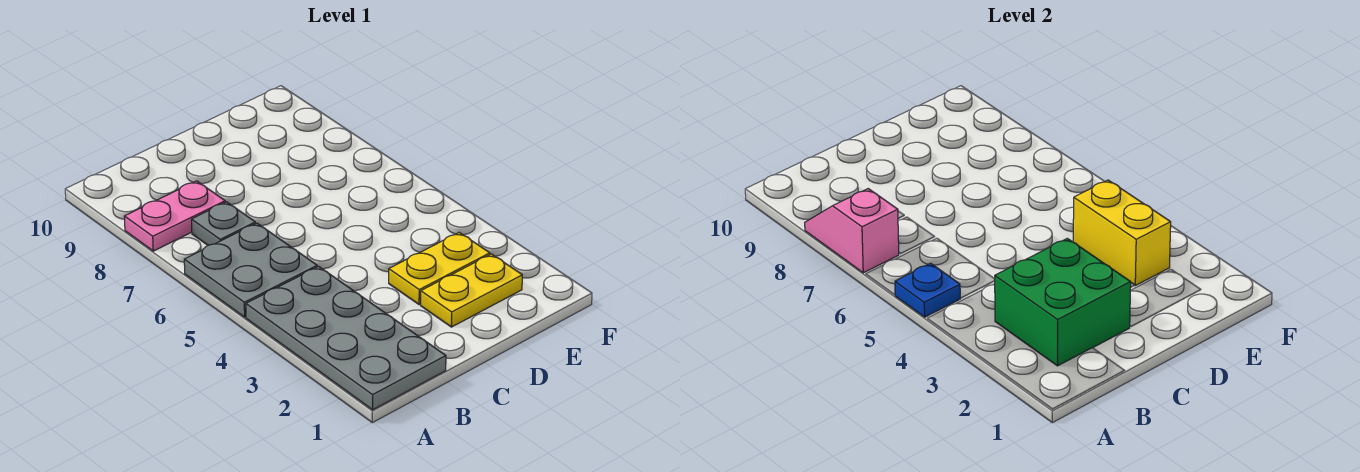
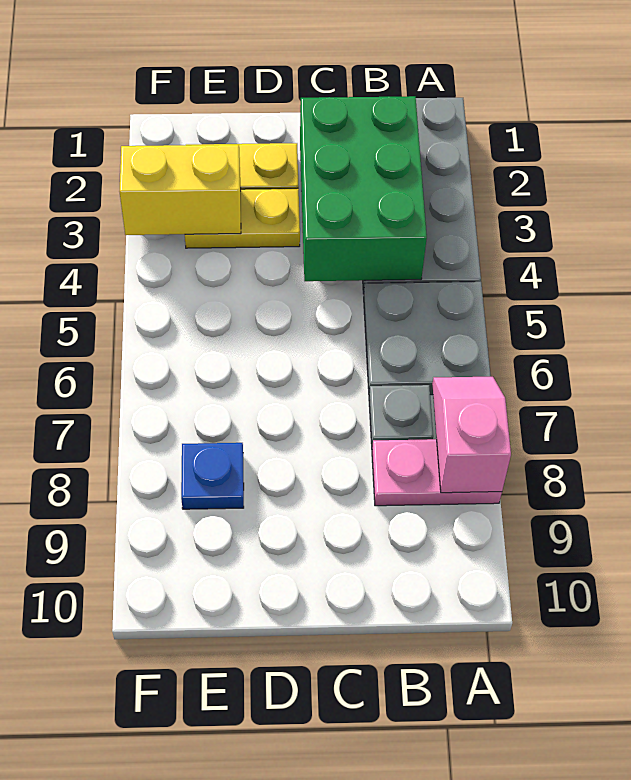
blue 1x1 plate [895,263,960,317] -> blue 1x1 plate moved to [181,443,244,509]
pink 1x2 slope [805,189,899,273] -> pink 1x2 slope turned to [432,377,511,493]
green 2x2 brick [995,238,1131,366] -> green 2x3 brick [300,96,427,281]
yellow 1x2 brick [1073,180,1171,286] -> yellow 1x2 brick turned to [119,145,241,235]

